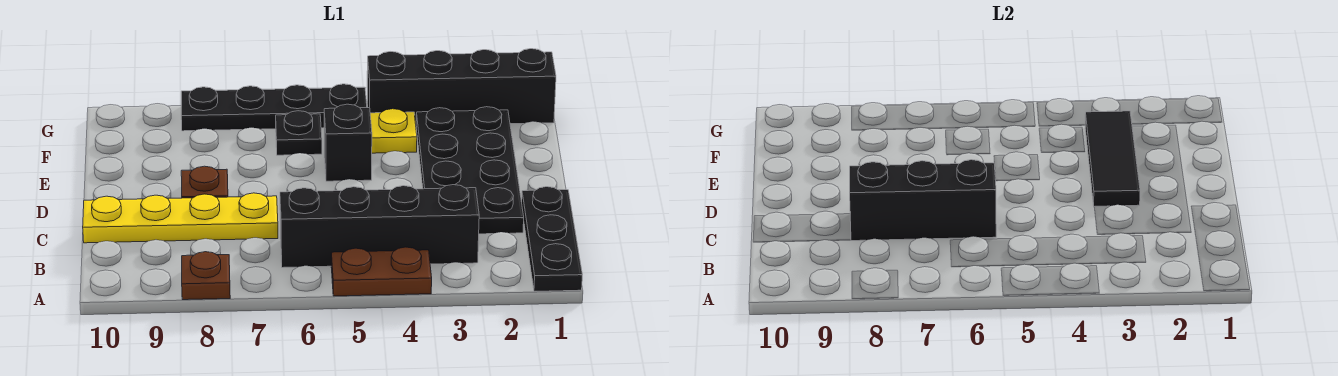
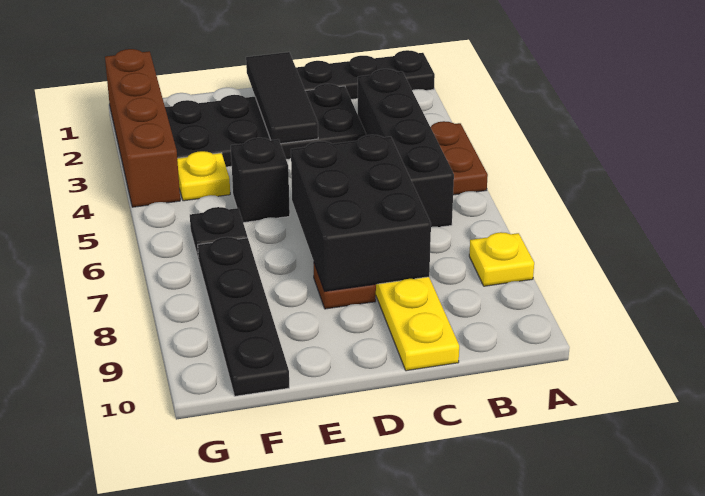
brown 1x1 plate [182,252,230,300] -> yellow 1x1 plate [469,232,534,286]
black 1x3 brick [850,160,996,241] -> black 2x3 brick [291,135,431,291]
black 1x3 tile [1085,111,1140,207] -> black 1x3 tile turned to [246,52,318,144]
black 1x4 brick [367,49,556,124] -> brown 1x4 brick [105,49,180,207]
black 1x4 plate [181,84,367,131] -> black 1x4 plate moved to [198,237,289,396]

